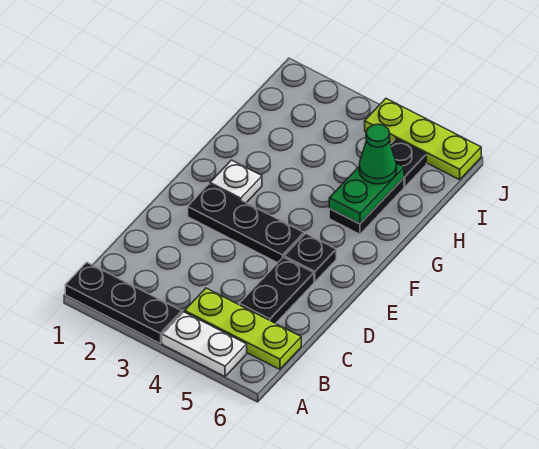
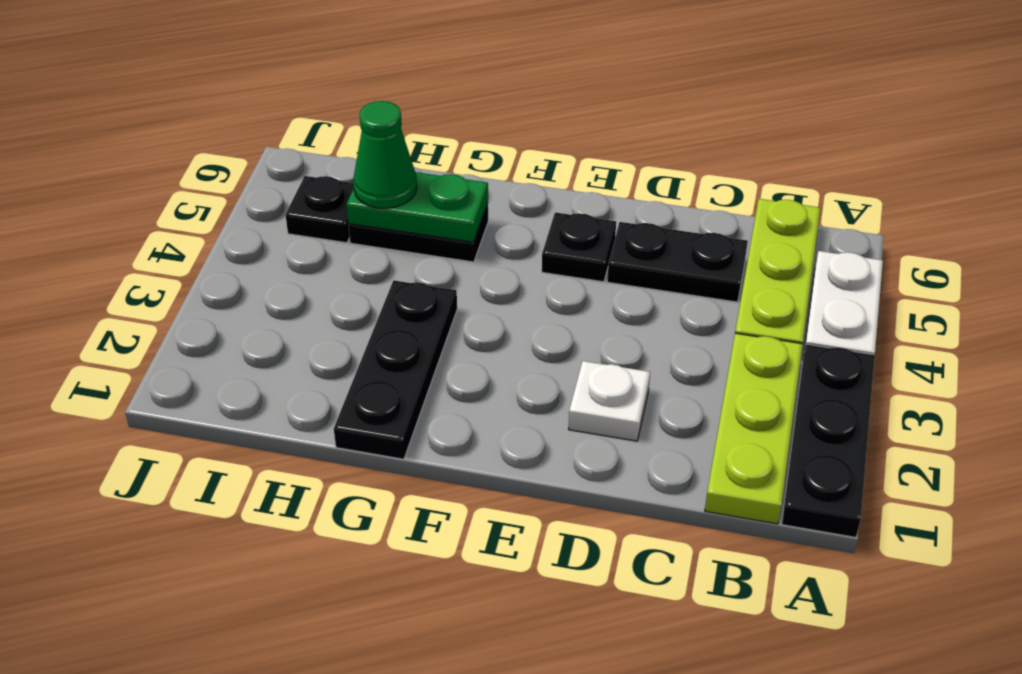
black 1x3 plate [188,184,304,263] -> black 1x3 plate moved to [334,280,457,459]
white 1x1 plate [210,160,262,203] -> white 1x1 plate moved to [569,361,650,441]
lime 1x3 plate [365,99,481,180] -> lime 1x3 plate moved to [705,333,803,524]

